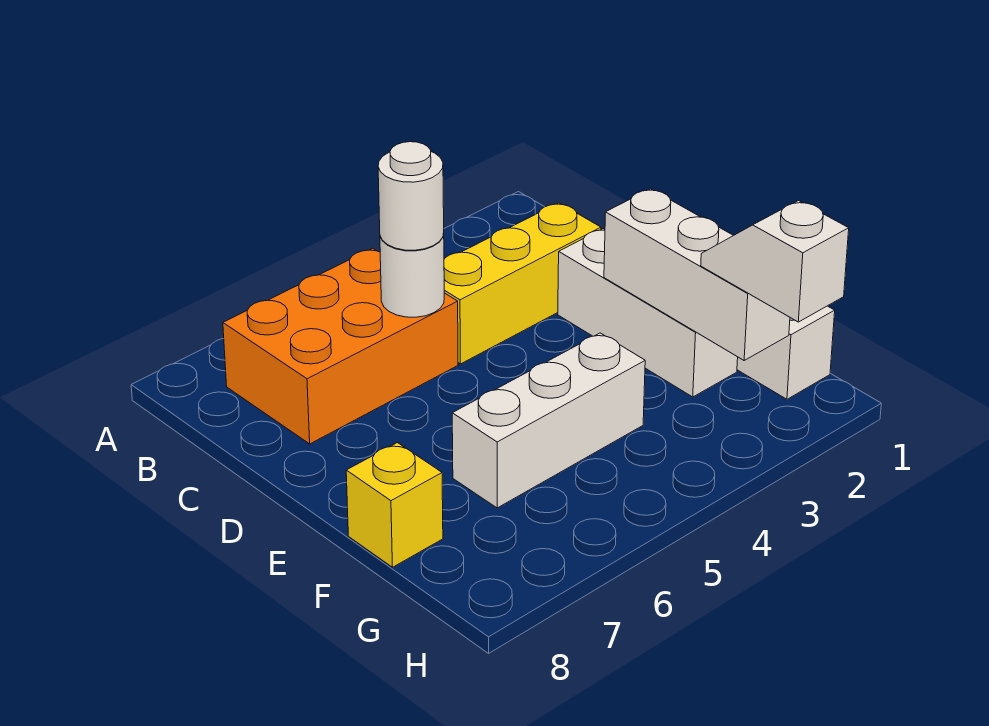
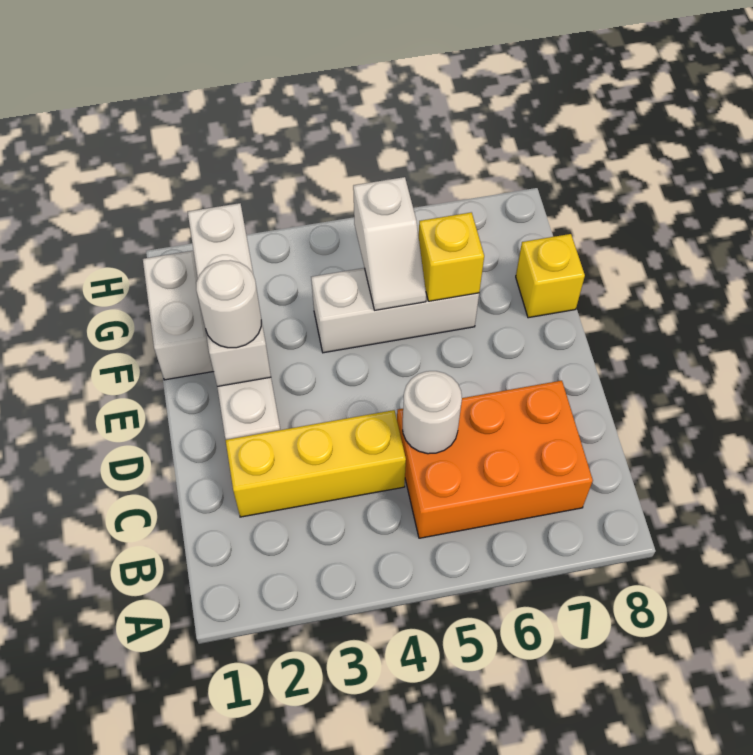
white 1x1 round brick [378,142,444,250] -> white 1x1 round brick moved to [196,260,261,348]
none -> yellow 1x1 brick [419,212,484,301]
white 1x2 slope [701,201,849,322] -> white 1x2 slope moved to [353,177,426,310]

